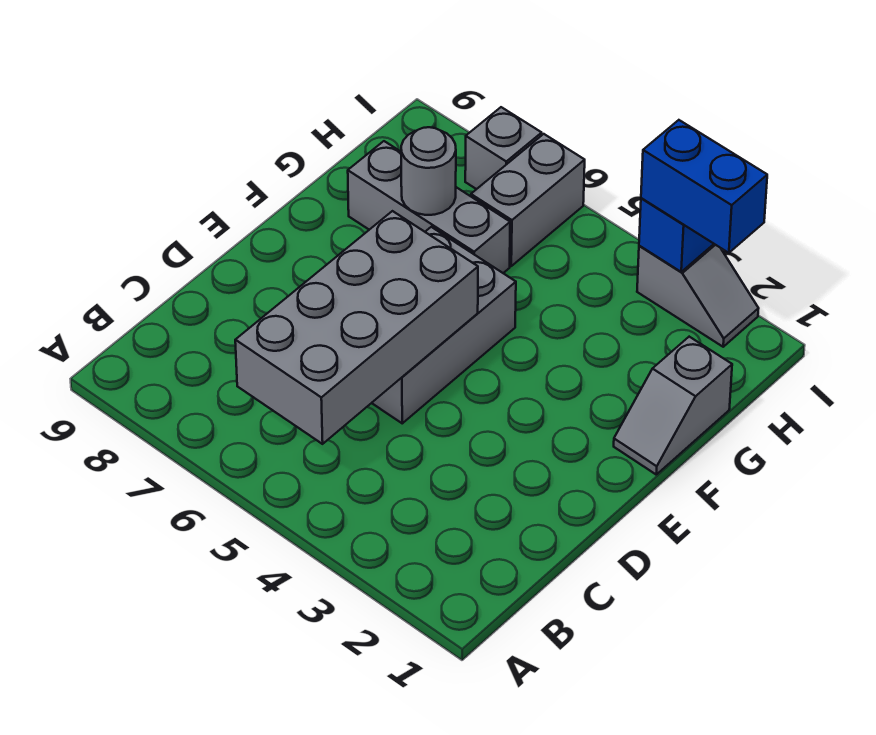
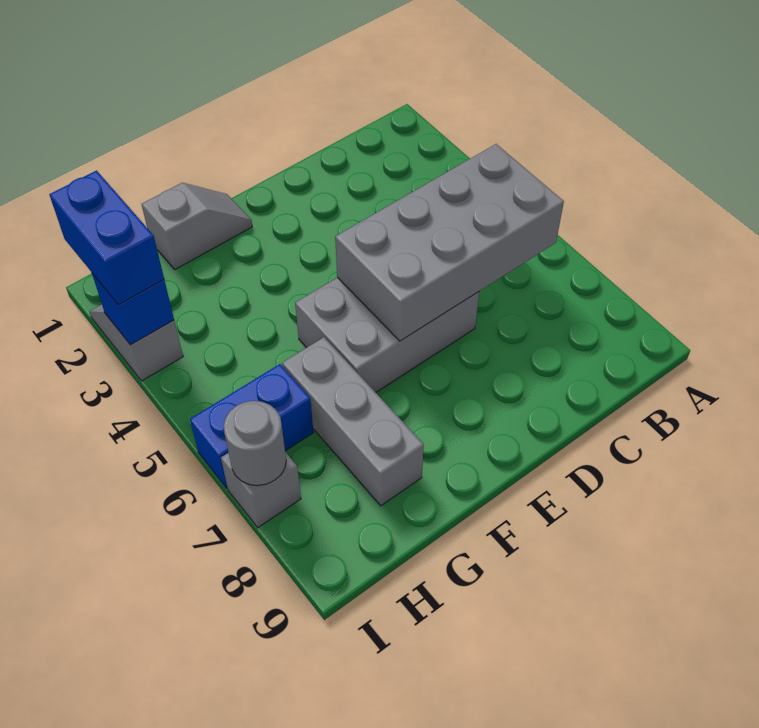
grey 1x1 round brick [401,127,456,215] -> grey 1x1 round brick moved to [224,401,286,486]
grey 1x2 brick [471,134,585,266] -> blue 1x2 brick [190,364,313,488]

